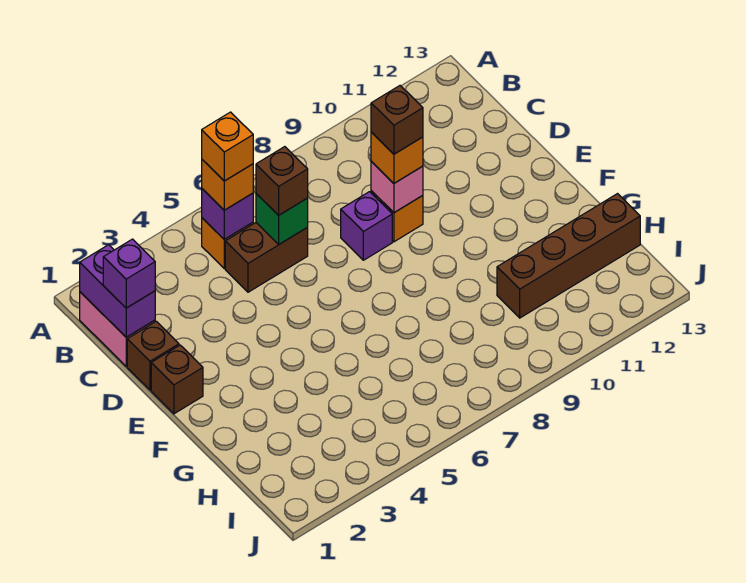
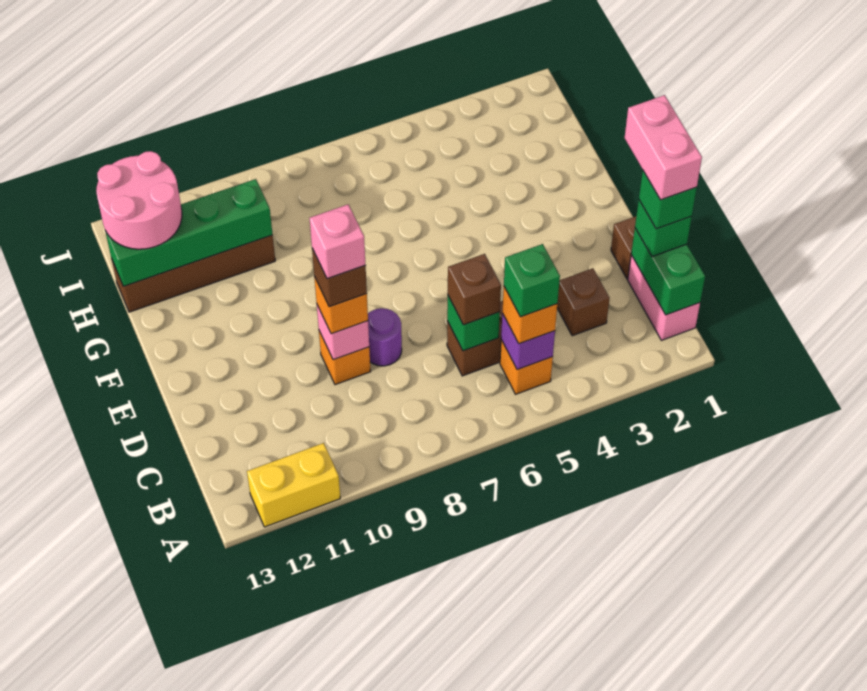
none -> yellow 1x2 brick [247,443,340,527]
purple 1x2 brick [80,245,155,337] -> green 1x2 brick [631,228,705,315]
orange 1x1 brick [202,112,253,181] -> green 1x1 brick [504,244,560,317]
purple 1x1 brick [103,239,155,308] -> green 1x1 brick [635,200,692,257]
none -> green 1x1 brick [639,171,697,229]
none -> pink 1x2 brick [625,95,702,200]
purple 1x1 brick [341,192,392,260] -> purple 1x1 round brick [368,308,402,366]
none -> pink 1x1 brick [310,205,365,279]
brown 1x1 brick [151,345,203,414] -> brown 1x1 brick moved to [557,268,609,336]
none -> green 1x4 brick [105,179,273,286]
none -> pink 2x2 round brick [96,151,182,249]

